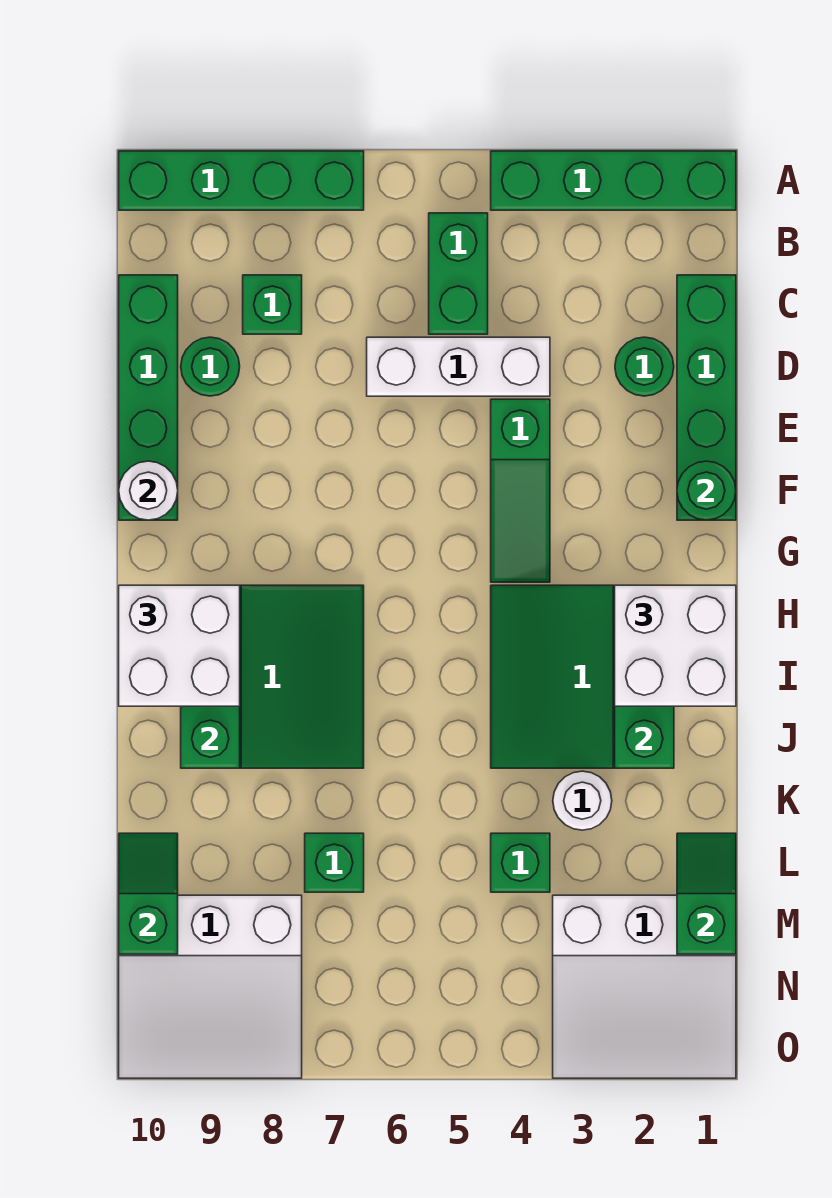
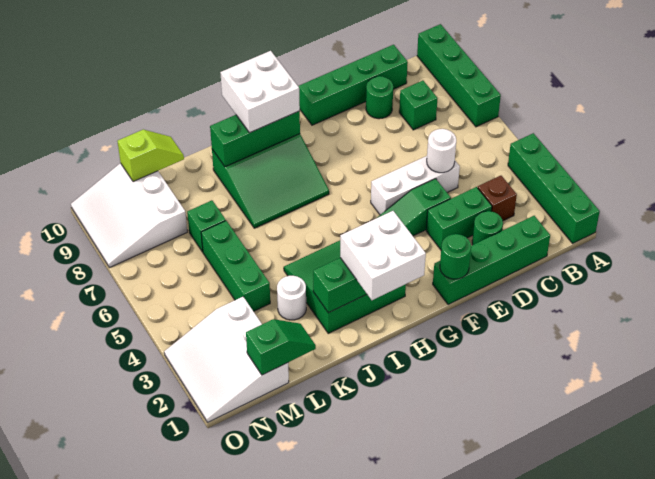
green 1x2 brick [429,213,488,334] -> green 1x2 brick moved to [426,187,492,250]
none -> brown 1x1 brick [478,176,517,221]
white 1x3 brick [367,337,550,396] -> white 1x3 brick turned to [371,156,460,215]
white 1x1 round brick [119,461,178,520] -> white 1x1 round brick moved to [427,129,456,173]
green 1x1 brick [491,833,550,892] -> green 1x3 brick [201,221,270,311]
green 1x2 slope [119,833,178,954] -> lime 1x2 slope [117,130,184,182]

